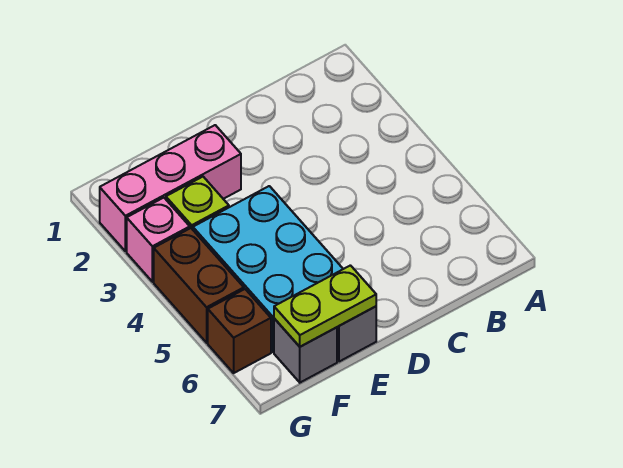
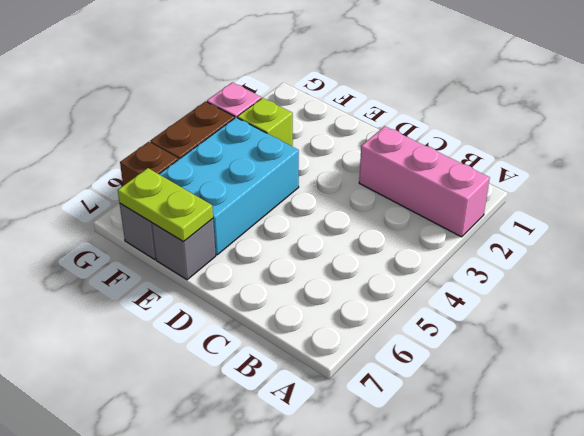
pink 1x3 brick [100,125,241,251] -> pink 1x3 brick moved to [359,126,490,237]

